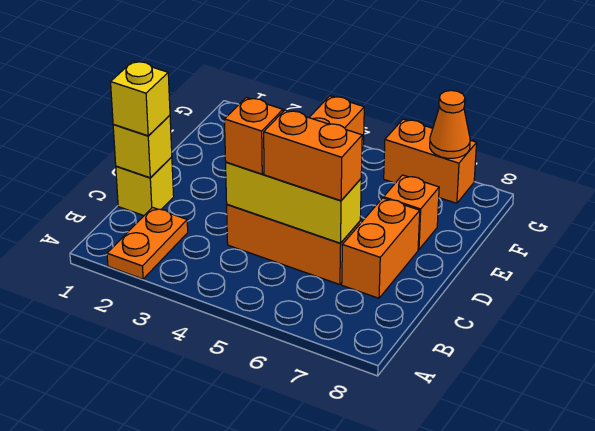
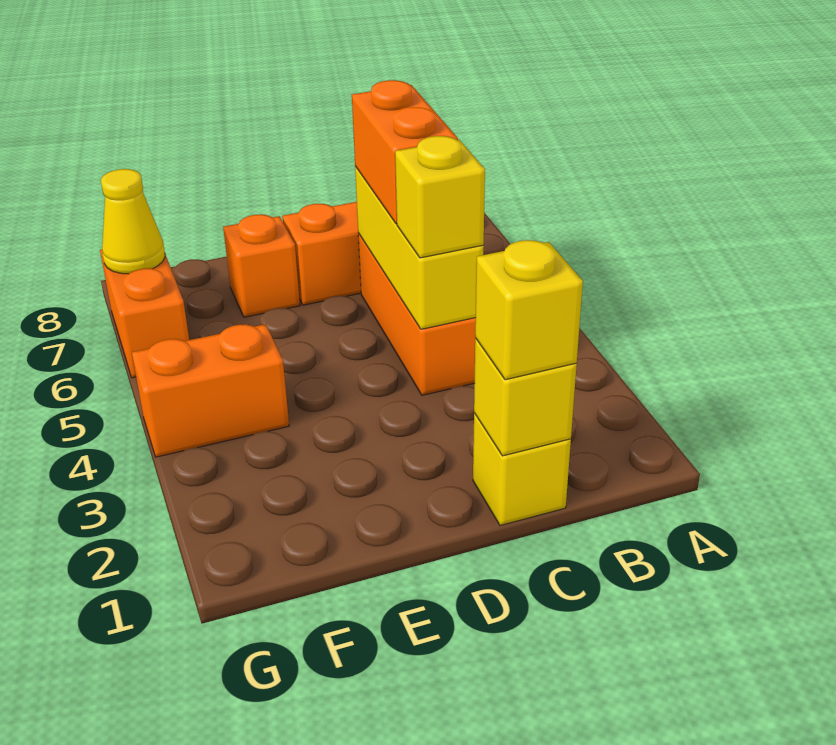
orange 1x2 plate [107,207,188,279] -> none
orange 1x1 brick [225,98,283,174] -> yellow 1x1 brick [395,136,485,258]
orange 1x1 cone [430,90,470,158] -> yellow 1x1 cone [101,169,165,274]

